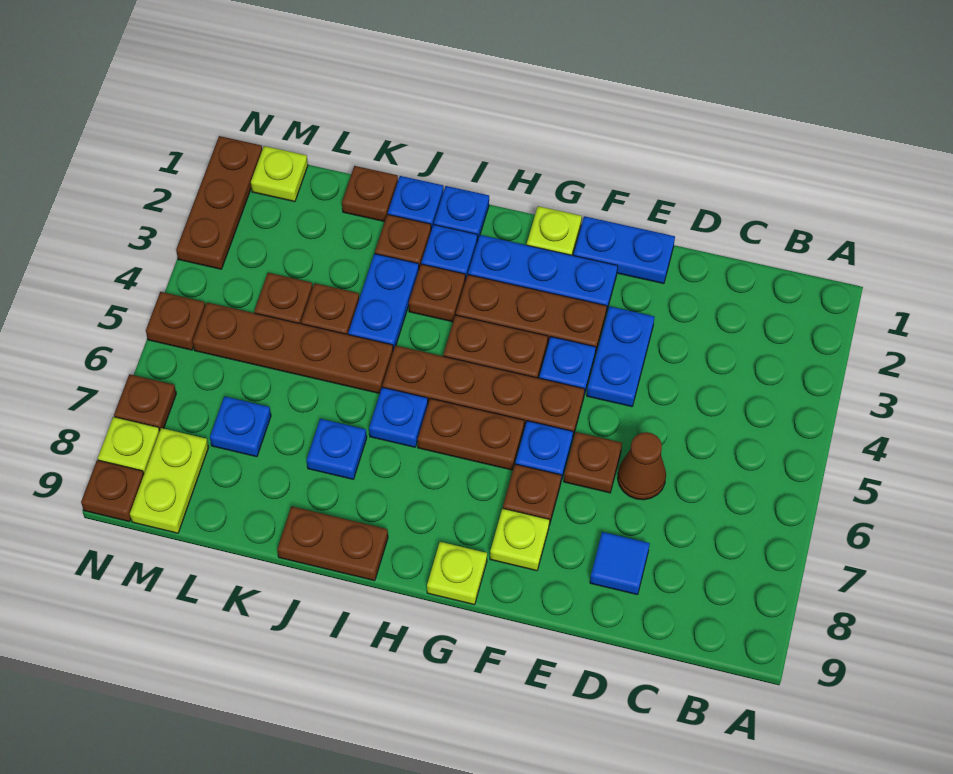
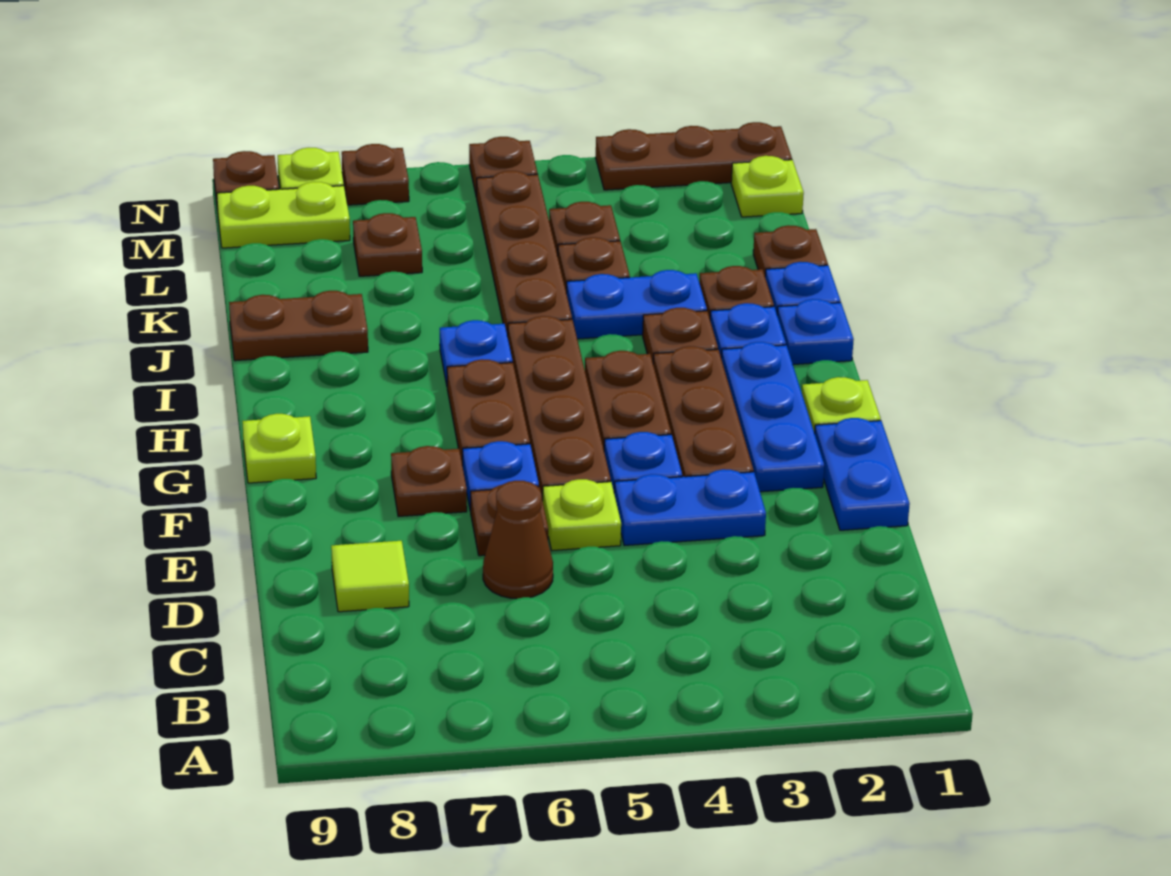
blue 1x1 tile [590,532,650,595] -> lime 1x1 tile [331,541,409,612]
lime 1x1 plate [490,508,550,571] -> lime 1x1 plate moved to [543,479,621,551]
brown 1x2 plate [277,506,388,581] -> brown 1x2 plate turned to [229,291,368,361]
blue 1x1 plate [307,419,367,479] -> none
blue 1x1 plate [210,396,271,457] -> brown 1x1 plate [353,213,422,276]

